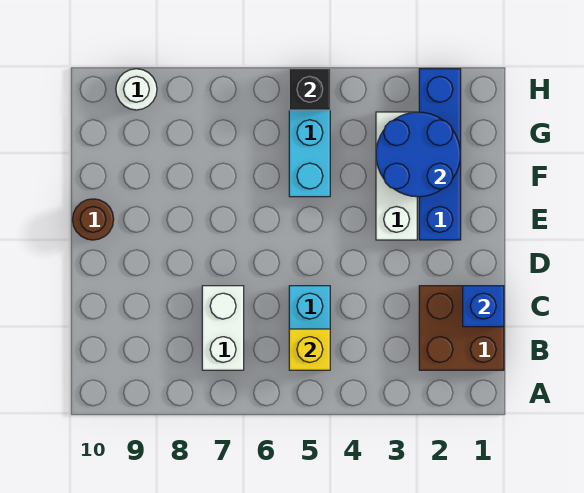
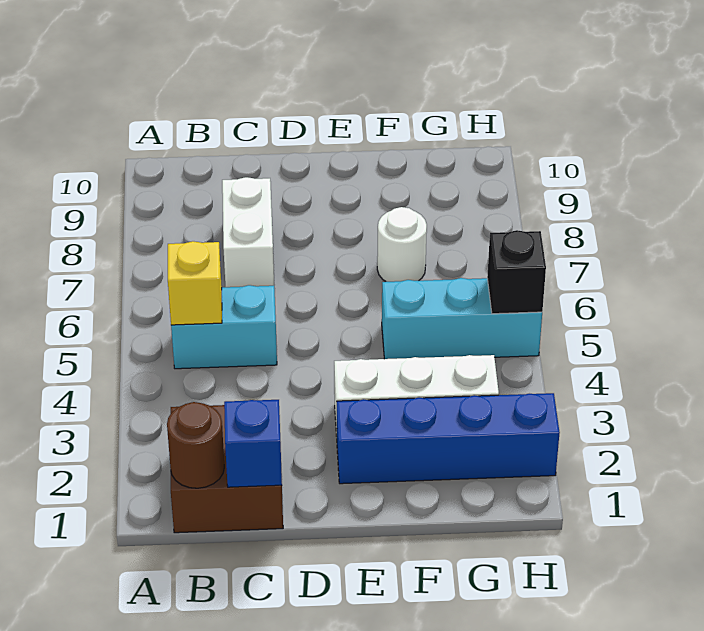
white 1x2 brick [202,286,244,370] -> white 1x2 brick turned to [222,177,274,287]
brown 1x1 round brick [72,199,114,240] -> brown 1x1 round brick moved to [167,402,224,488]
blue 2x2 round brick [376,112,461,197] -> none
white 1x1 round brick [116,69,157,110] -> white 1x1 round brick moved to [377,207,427,282]

